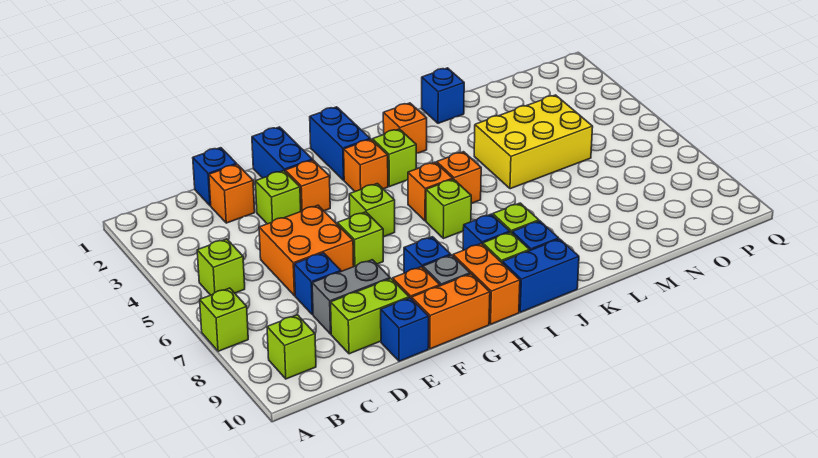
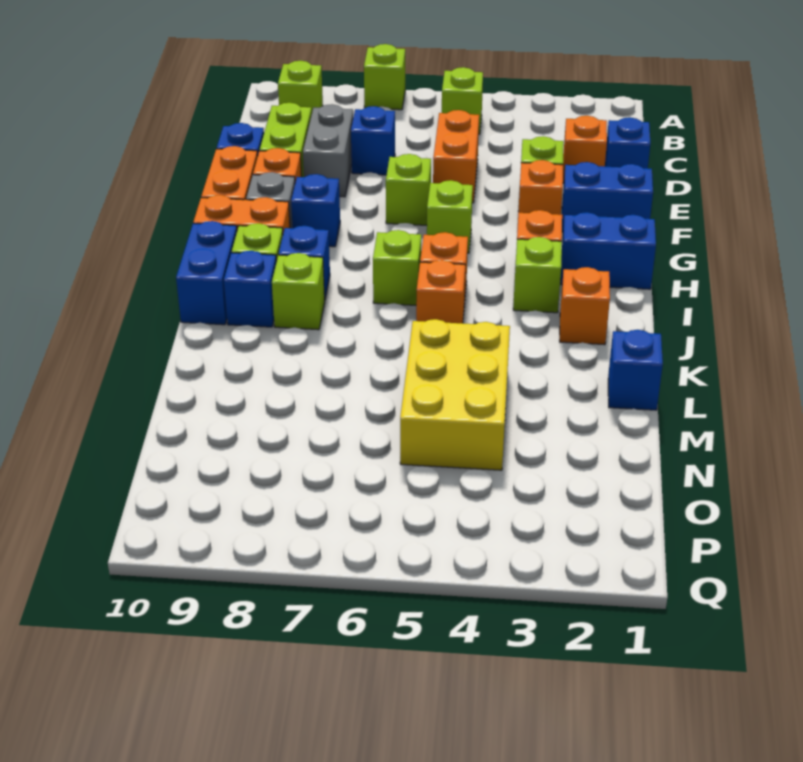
orange 2x2 brick [259,205,354,296] -> orange 1x2 brick [433,110,479,203]

